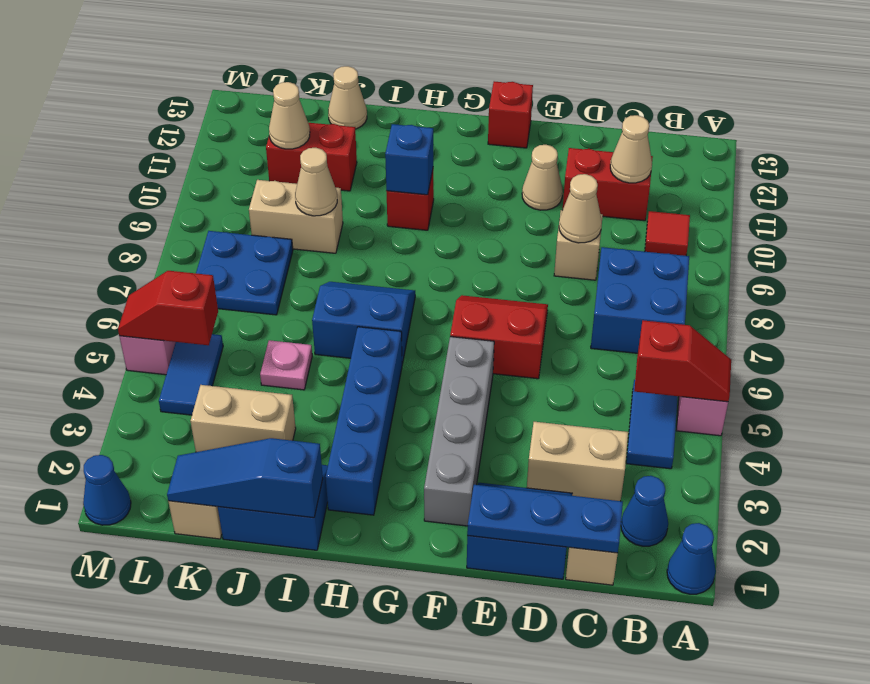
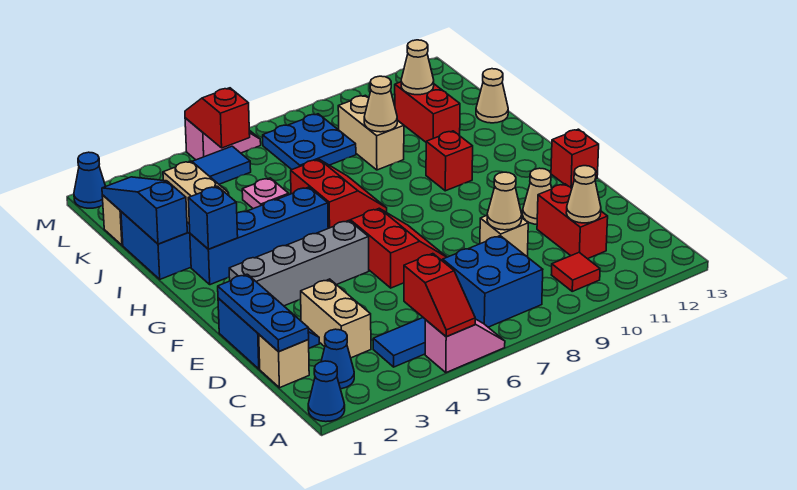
blue 2x2 slope [312,282,415,364] -> red 2x2 slope [291,159,387,228]
blue 1x1 brick [385,124,433,195] -> blue 1x1 brick moved to [188,186,238,249]

